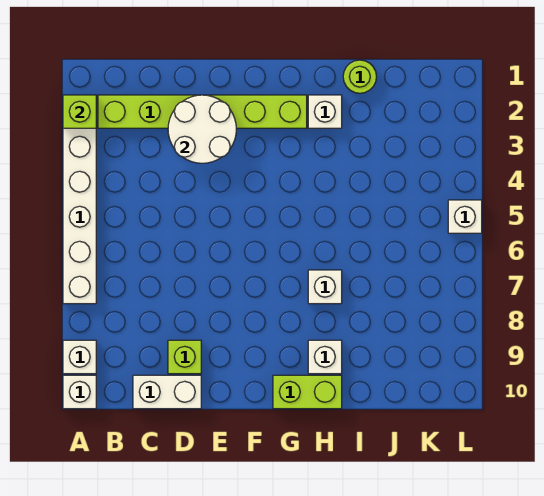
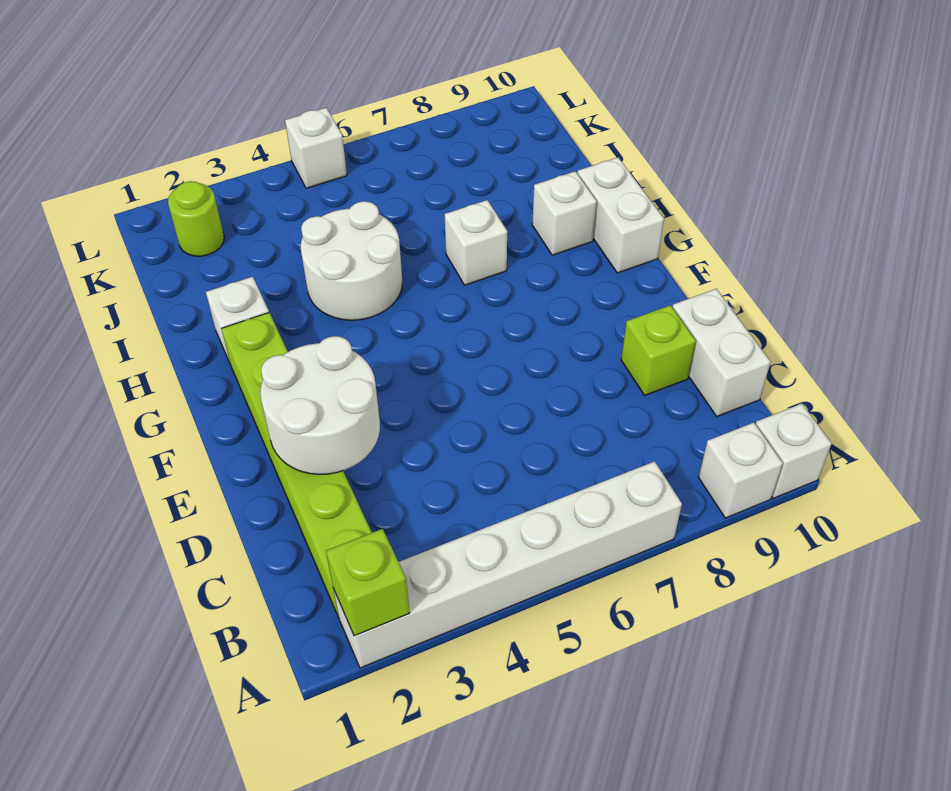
lime 1x2 brick [273,375,342,409] -> white 1x2 brick [577,157,664,273]
none -> white 2x2 round brick [301,201,402,320]
lime 1x1 round brick [343,60,377,93] -> lime 1x1 round brick moved to [168,181,224,256]

